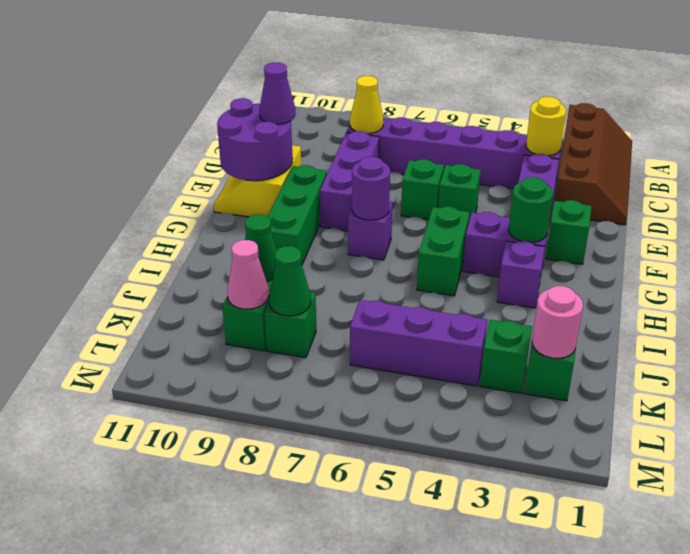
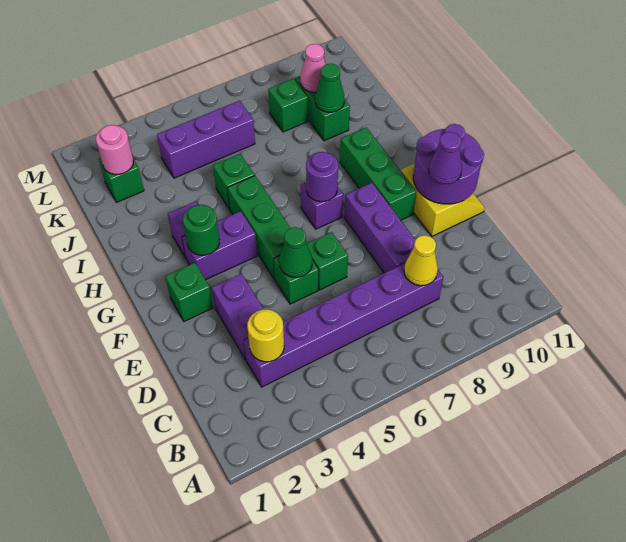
brown 2x4 slope [555,103,632,225] -> none
green 1x2 brick [417,207,470,296] -> green 1x3 brick [228,176,290,279]
green 1x1 brick [480,320,532,393] -> green 1x1 brick moved to [213,154,254,209]
green 1x1 cone [269,246,311,316] -> green 1x1 cone moved to [279,227,312,277]

